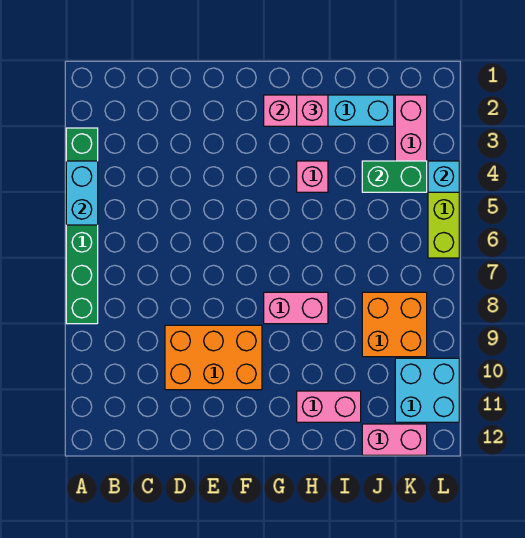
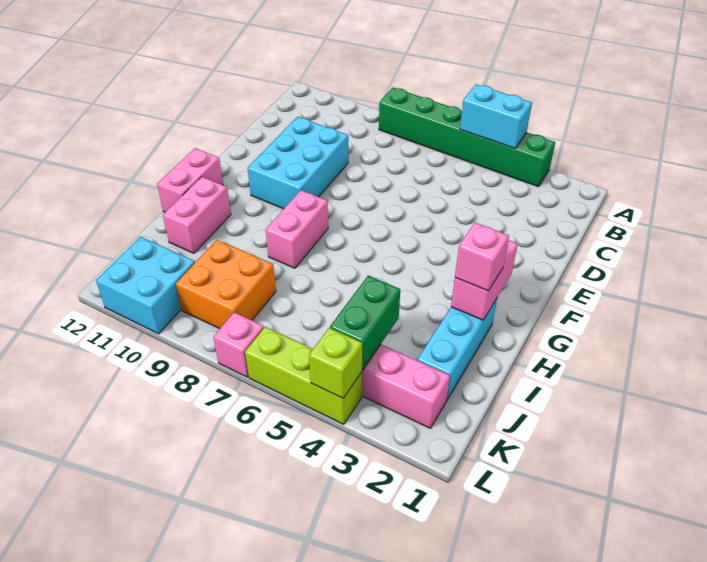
orange 2x3 brick [165,325,262,390] -> cyan 2x3 brick [248,117,348,209]
pink 1x1 brick [297,161,328,192] -> pink 1x1 brick moved to [214,312,264,377]
pink 1x2 brick [362,424,427,455] -> pink 1x2 brick moved to [157,148,223,212]
cyan 1x1 brick [428,161,459,192] -> lime 1x1 brick [309,328,362,398]

